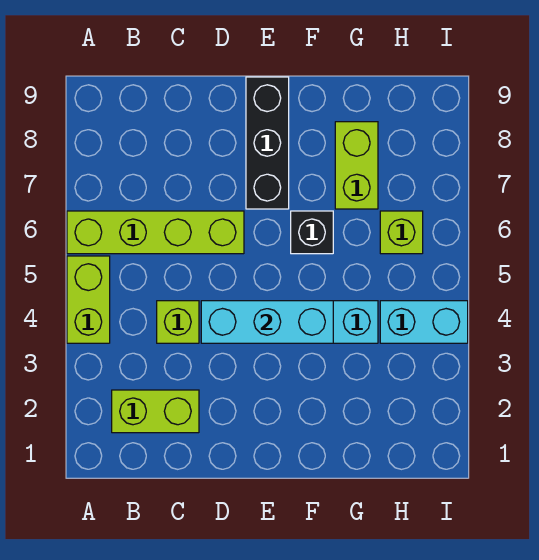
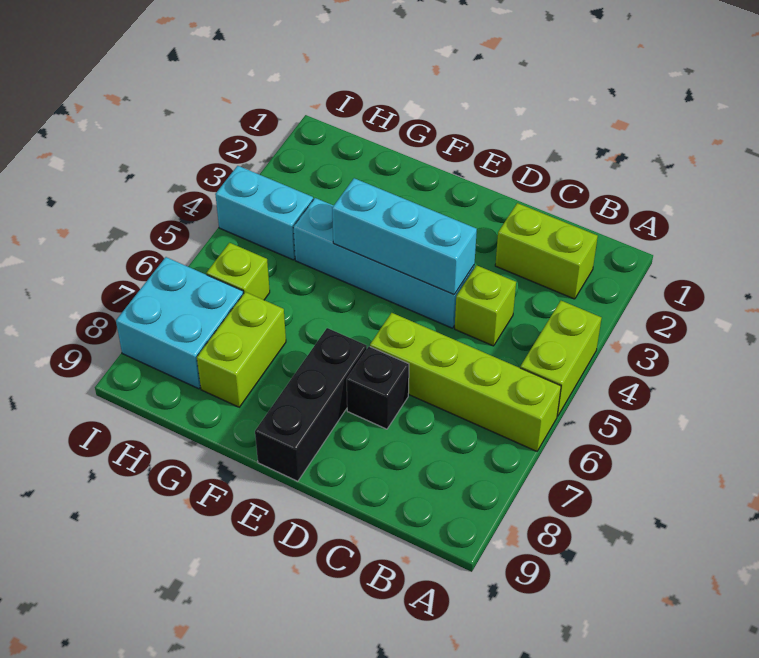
black 1x1 brick [291,211,333,254] -> black 1x1 brick moved to [347,346,409,429]
none -> cyan 2x2 brick [116,257,243,389]

